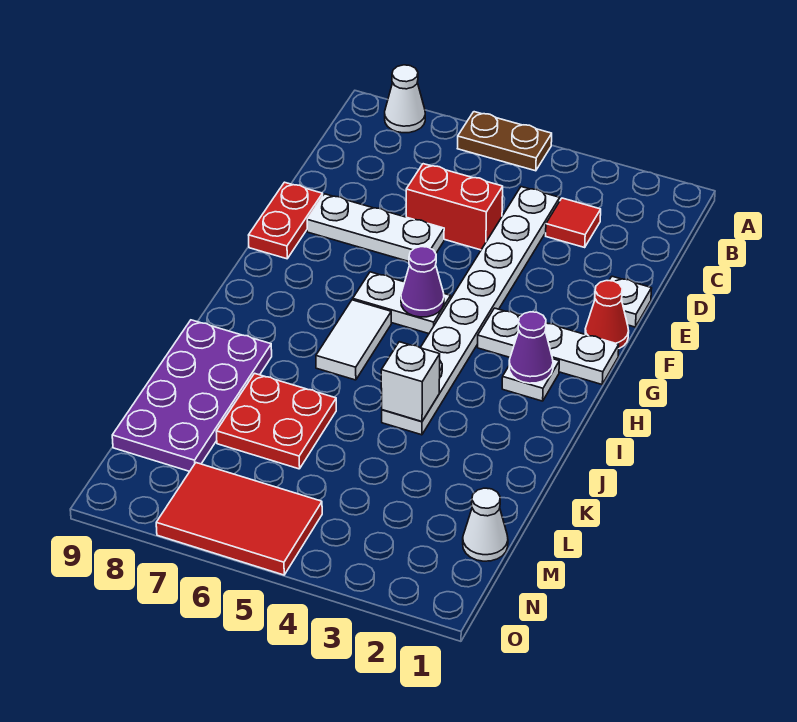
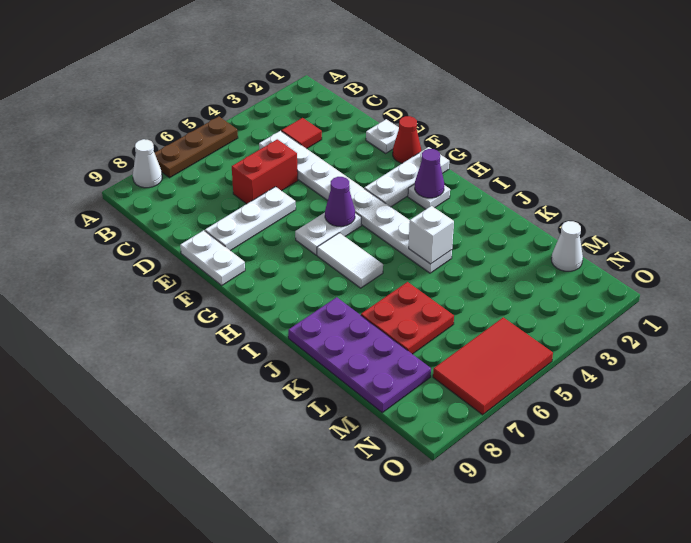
brown 1x2 plate [457,112,552,171] -> brown 1x3 plate [155,117,238,178]
red 1x2 plate [249,182,323,259] -> white 1x2 plate [180,230,245,285]

